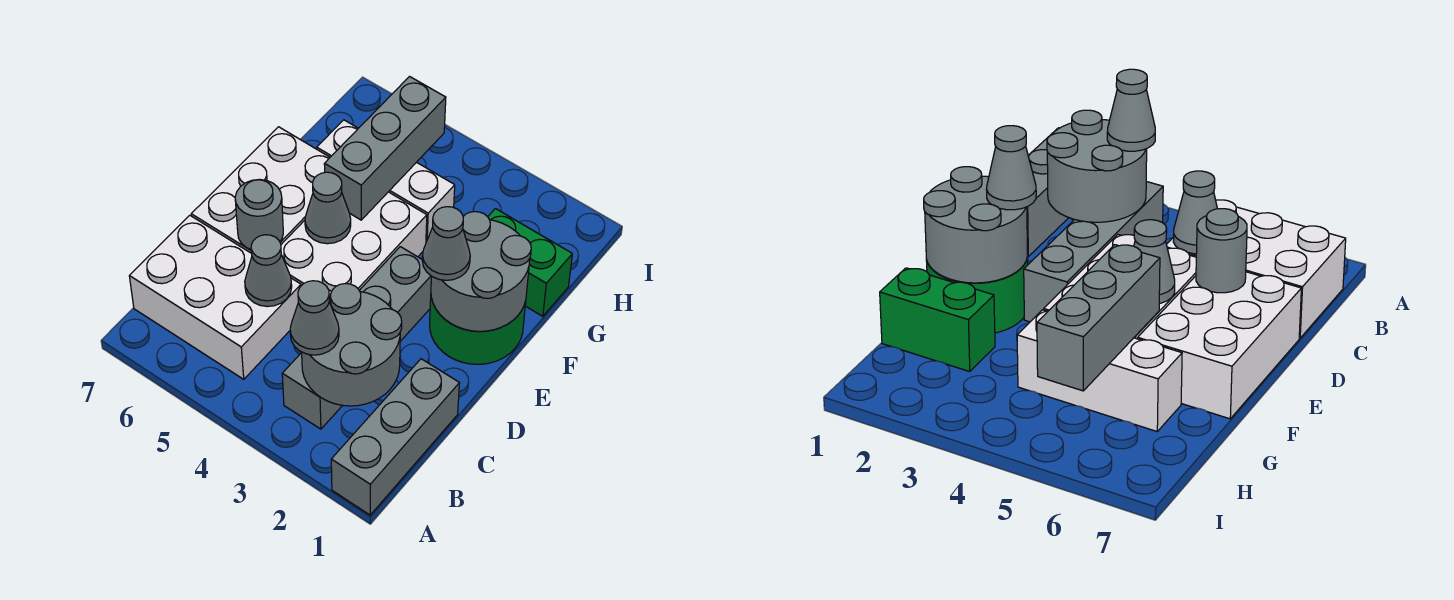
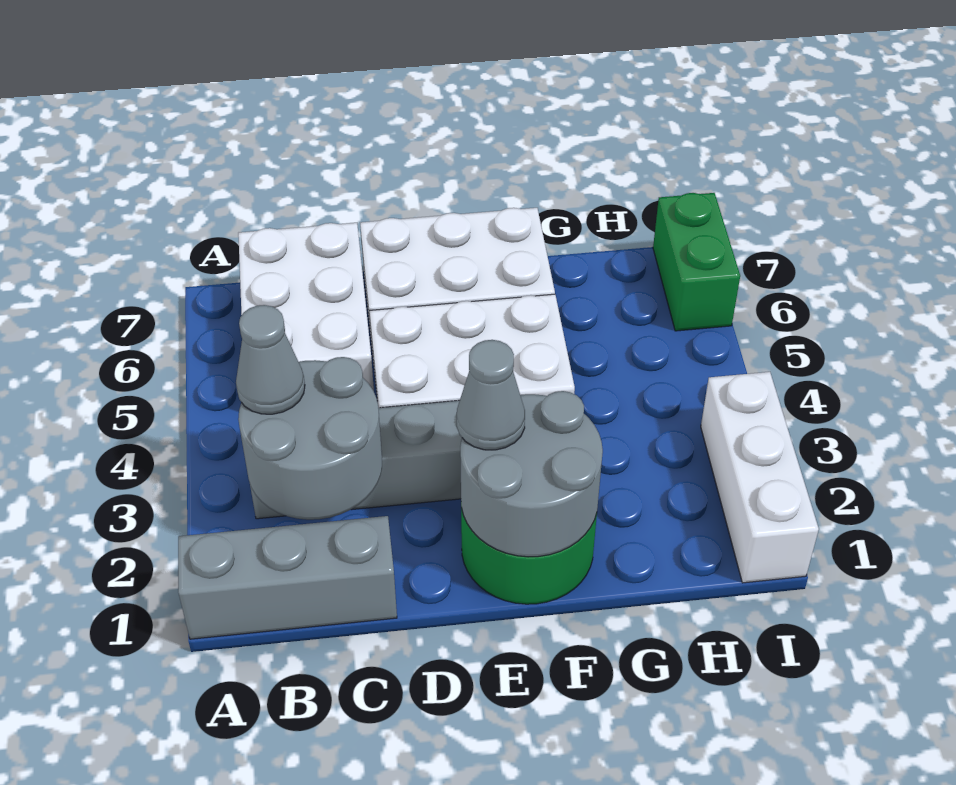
grey 1x1 cone [245,235,292,307] -> none
grey 1x1 round brick [235,179,283,249] -> none
grey 1x1 cone [305,172,351,244] -> none
grey 1x3 brick [324,77,446,220] -> none
green 1x2 brick [488,209,572,316] -> green 1x2 brick moved to [653,193,740,331]
white 1x3 brick [317,120,455,242] -> white 1x3 brick moved to [701,372,819,583]

